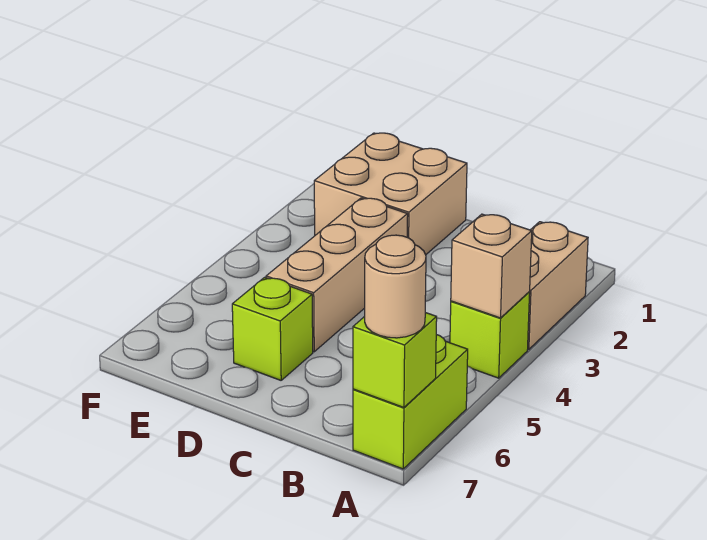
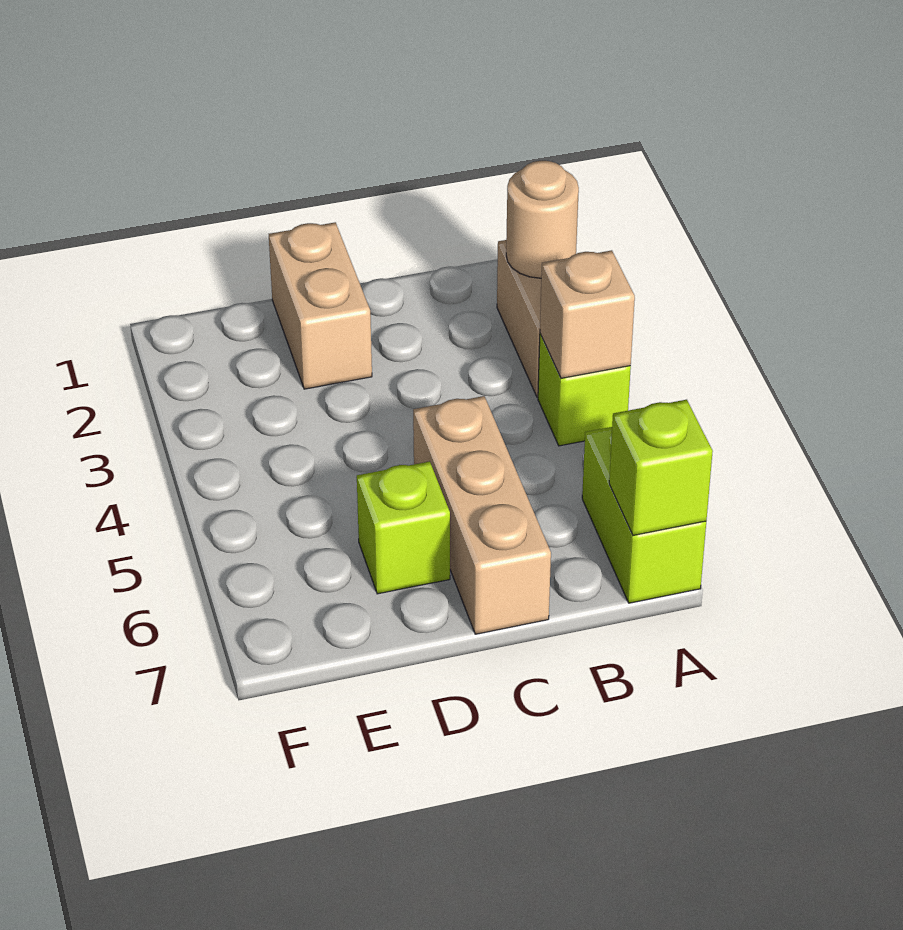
tan 1x1 round brick [365,235,426,338] -> tan 1x1 round brick moved to [506,161,579,278]
tan 2x2 brick [314,133,467,255] -> tan 1x2 brick [269,222,372,389]
tan 1x3 brick [266,198,408,352] -> tan 1x3 brick moved to [413,396,551,634]

